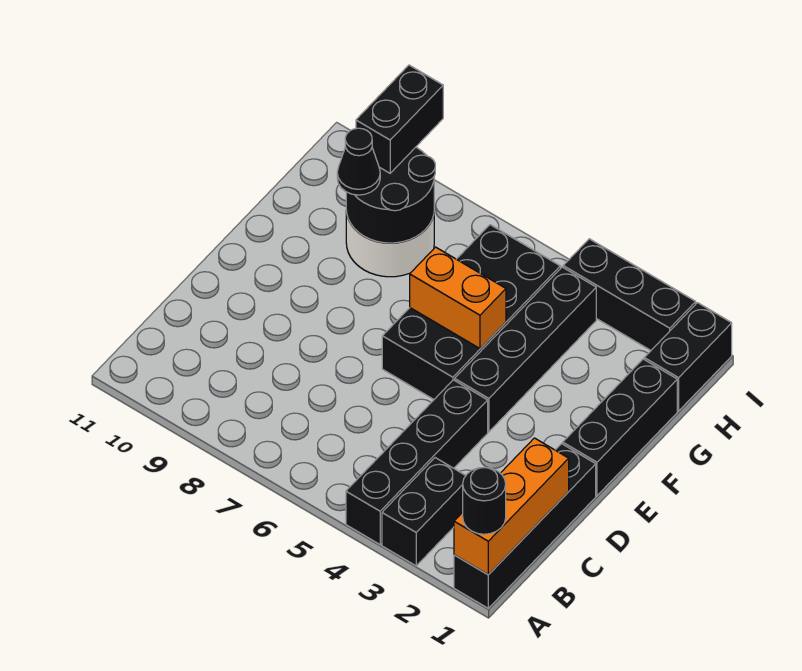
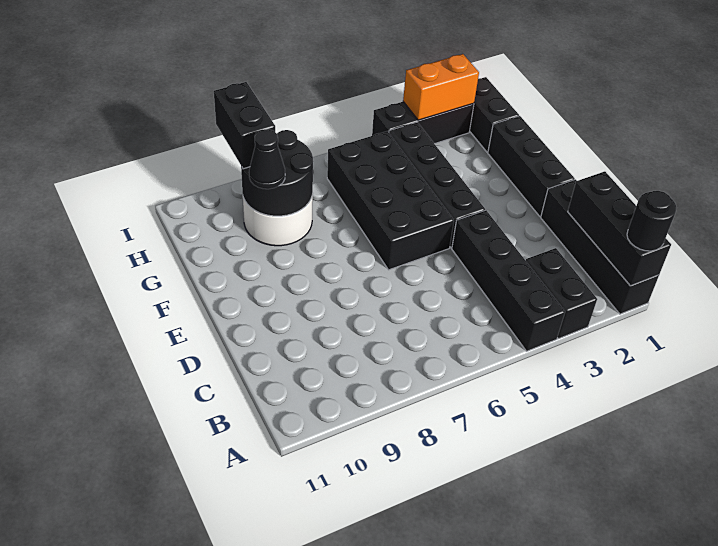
orange 1x3 brick [454,438,569,575] -> black 1x3 brick [568,171,671,286]
orange 1x2 brick [410,247,506,348] -> orange 1x2 brick moved to [403,54,479,120]

